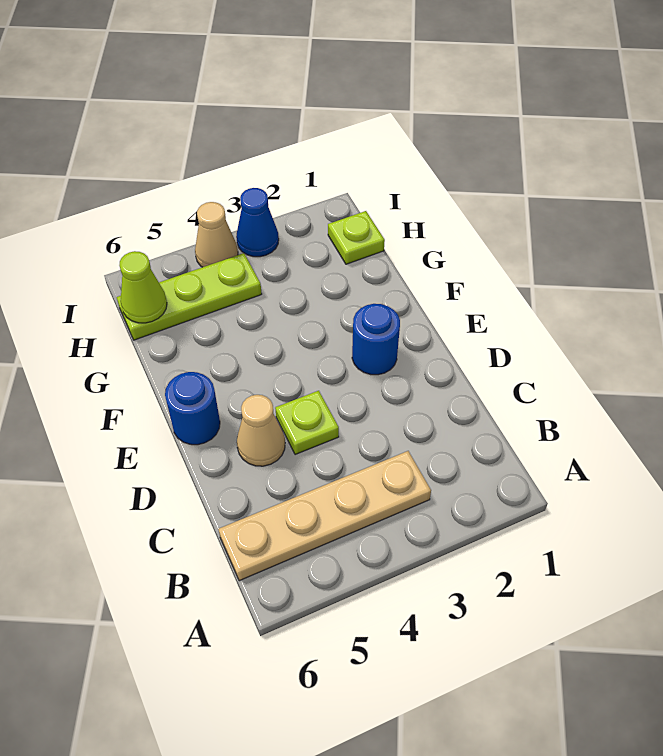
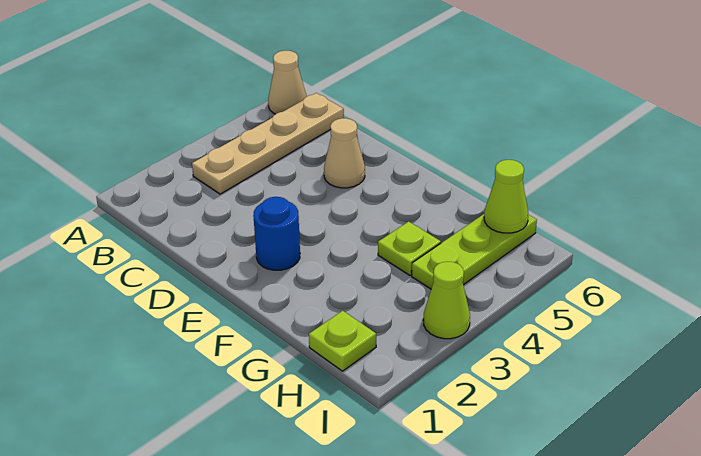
lime 1x1 plate [275,391,339,455] -> lime 1x1 plate moved to [378,221,441,275]
blue 1x1 round brick [165,372,220,445] -> none
blue 1x1 cone [236,188,279,257] -> lime 1x1 cone [423,262,470,339]
tan 1x1 cone [195,202,238,267] -> tan 1x1 cone moved to [268,51,307,114]

